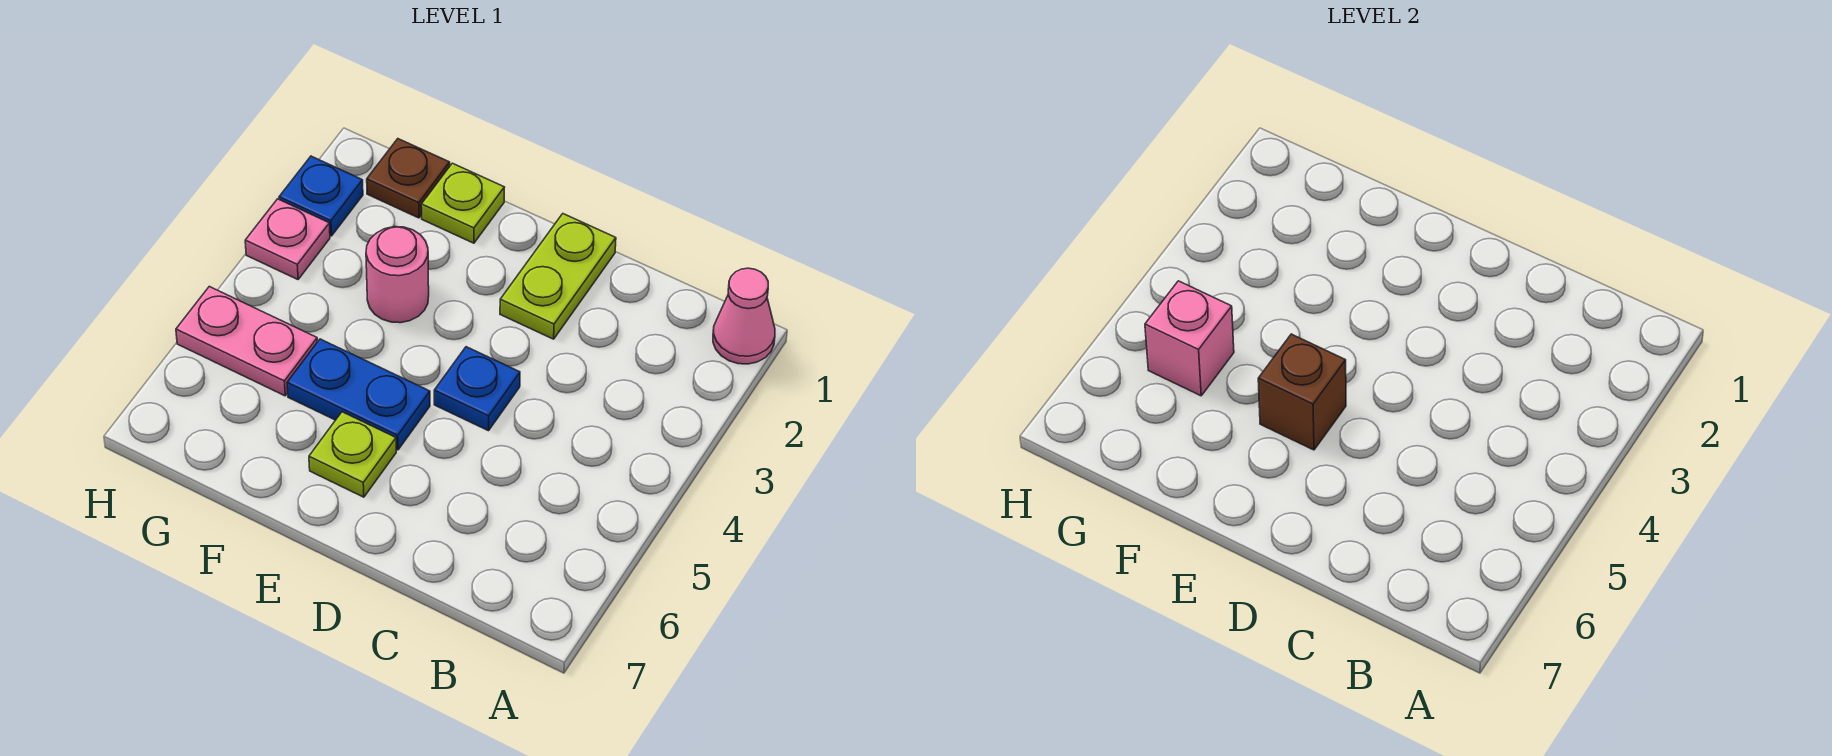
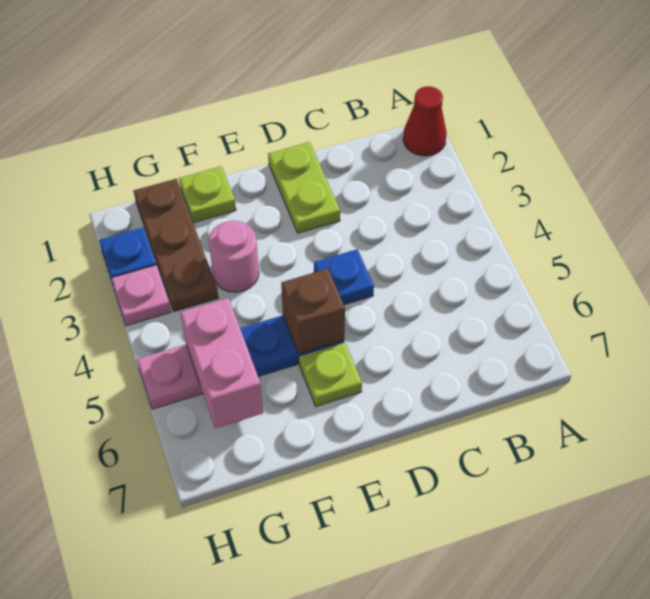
pink 1x1 cone [713,268,775,364] -> red 1x1 cone [403,86,447,156]
brown 1x1 plate [367,139,450,218] -> brown 1x3 plate [134,179,218,311]
pink 1x1 brick [1145,281,1234,396] -> pink 1x2 brick [180,298,263,428]

